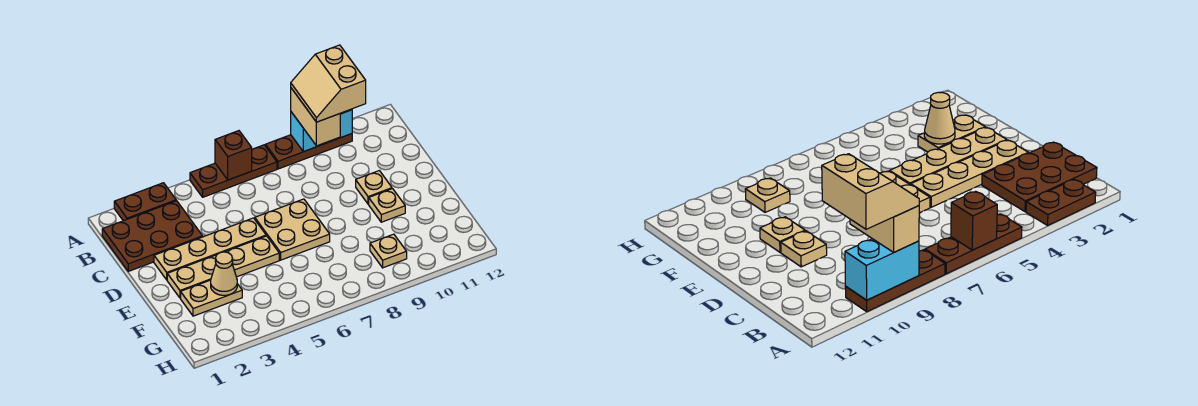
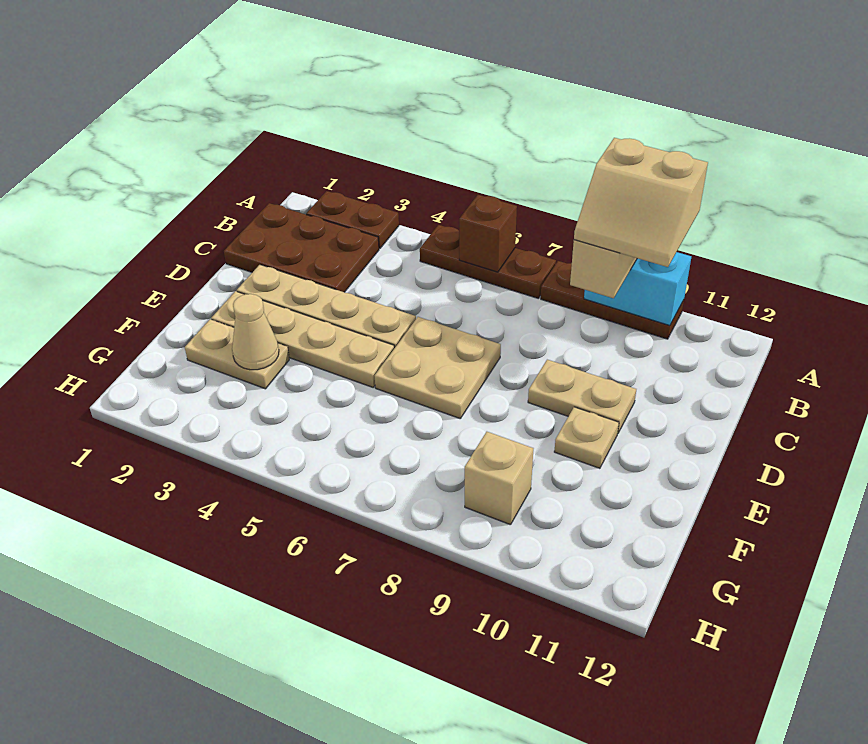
tan 2x2 slope [291,45,366,122] -> tan 2x2 slope turned to [574,138,708,267]
tan 1x1 plate [356,171,392,204] -> tan 1x2 plate [528,360,636,433]
tan 1x1 plate [370,234,407,268] -> tan 1x1 brick [465,432,533,525]

